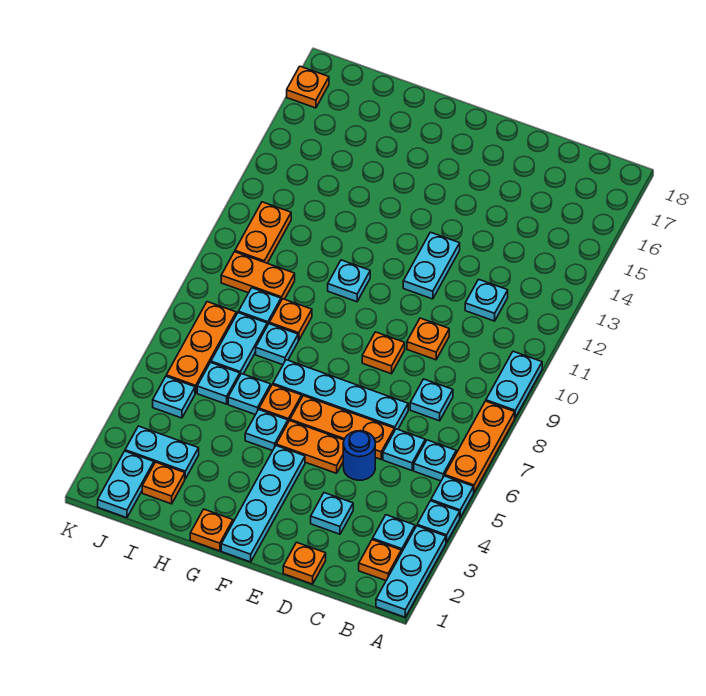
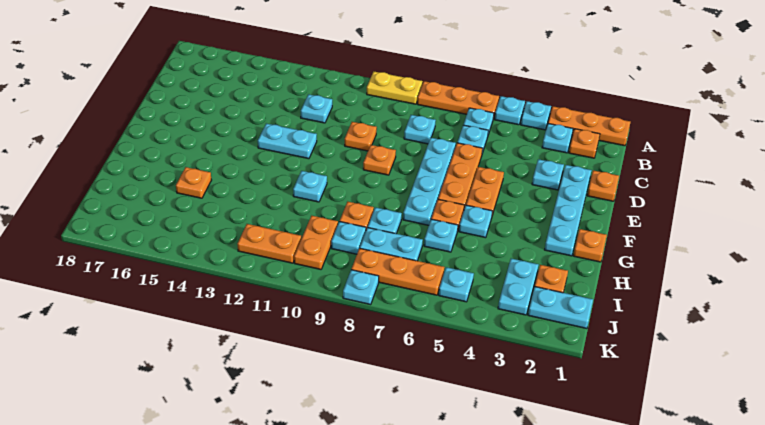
cyan 1x3 plate [376,526,446,617] -> orange 1x3 plate [548,106,630,146]
cyan 1x2 plate [486,351,542,418] -> yellow 1x2 plate [367,72,423,104]
blue 1x1 round brick [343,431,375,480] -> none
cyan 1x4 plate [221,446,305,562] -> cyan 1x4 plate turned to [545,165,591,256]
cyan 1x1 plate [197,363,240,404] -> cyan 1x1 plate moved to [343,270,379,304]
orange 1x1 plate [287,66,329,108] -> orange 1x1 plate moved to [176,167,211,198]

